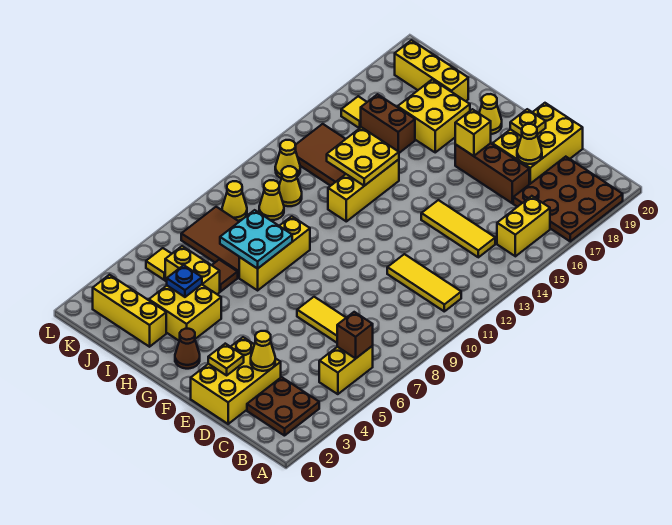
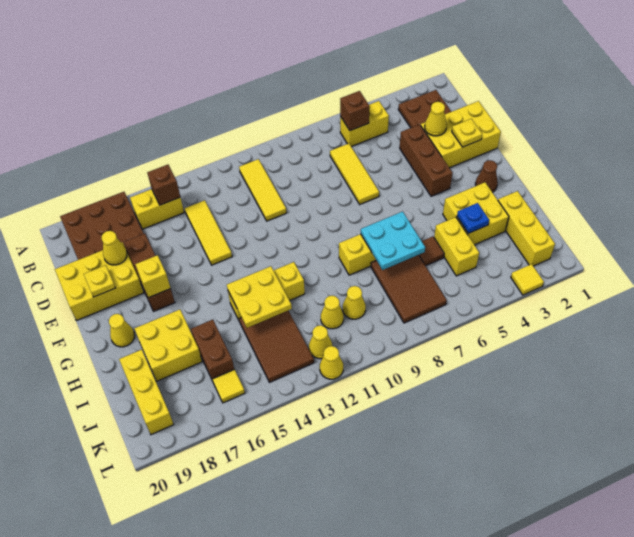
none -> brown 1x1 brick [147,165,180,205]
none -> brown 1x3 brick [400,124,453,196]
yellow 1x1 tile [146,248,171,280] -> yellow 1x1 tile moved to [511,264,544,295]
yellow 1x1 cone [222,181,247,221] -> yellow 1x1 cone moved to [320,346,343,379]

